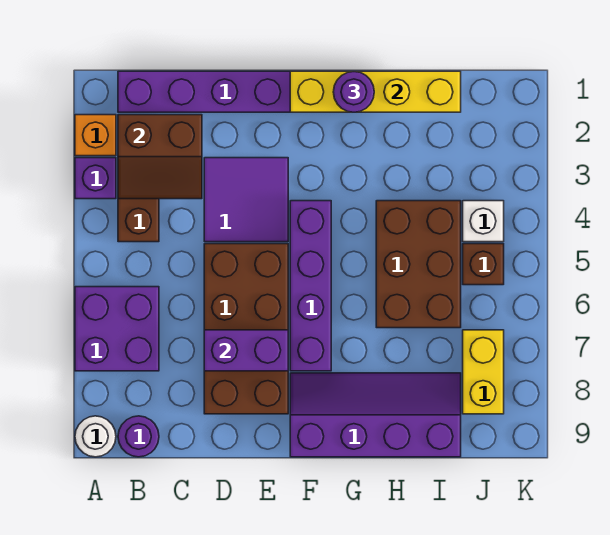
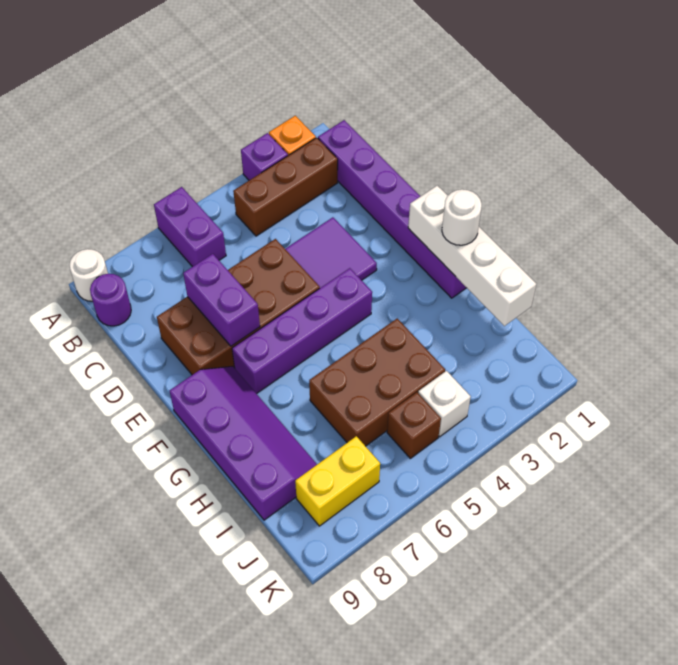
purple 2x2 brick [75,287,159,371] -> purple 1x2 brick [154,187,226,267]
brown 2x2 slope [118,115,202,199] -> none
yellow 1x4 brick [290,71,461,112] -> white 1x4 brick [408,186,536,326]
purple 1x1 round brick [333,71,374,112] -> white 1x1 round brick [442,189,482,245]

